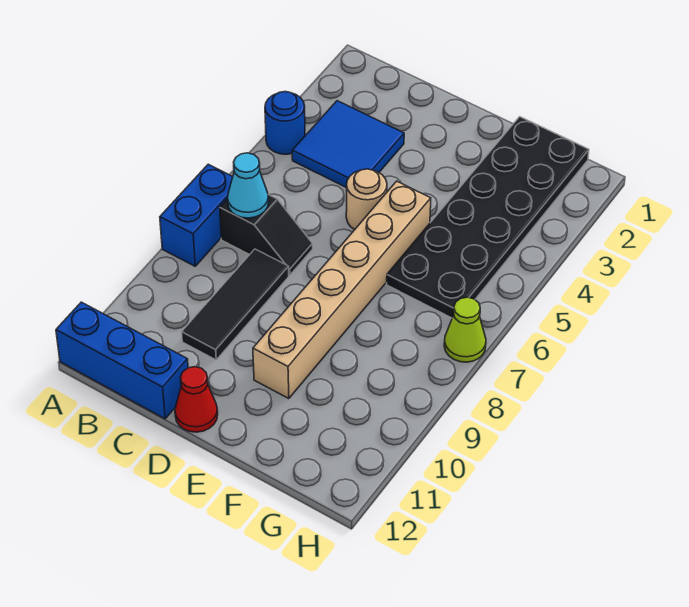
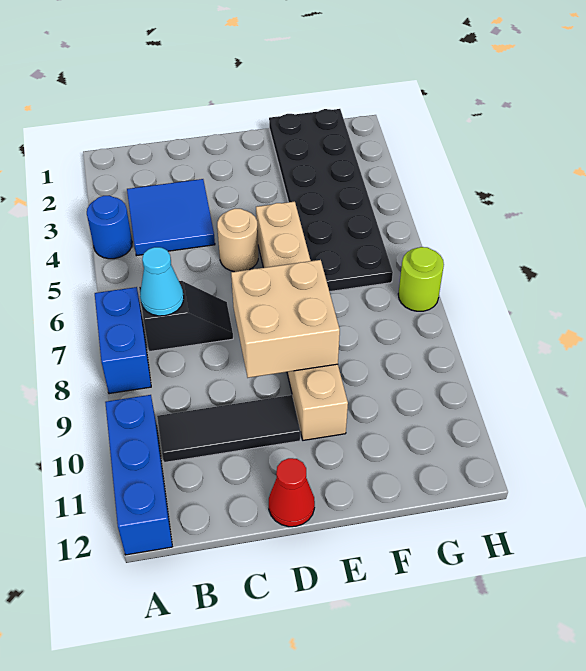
blue 1x3 brick [56,302,188,419] -> blue 1x3 brick turned to [105,395,172,555]
black 1x3 tile [182,249,289,360] -> black 1x3 tile turned to [157,395,300,463]
none -> tan 2x2 brick [231,260,340,378]
lime 1x1 cone [444,297,486,362] -> lime 1x1 round brick [398,247,444,311]

